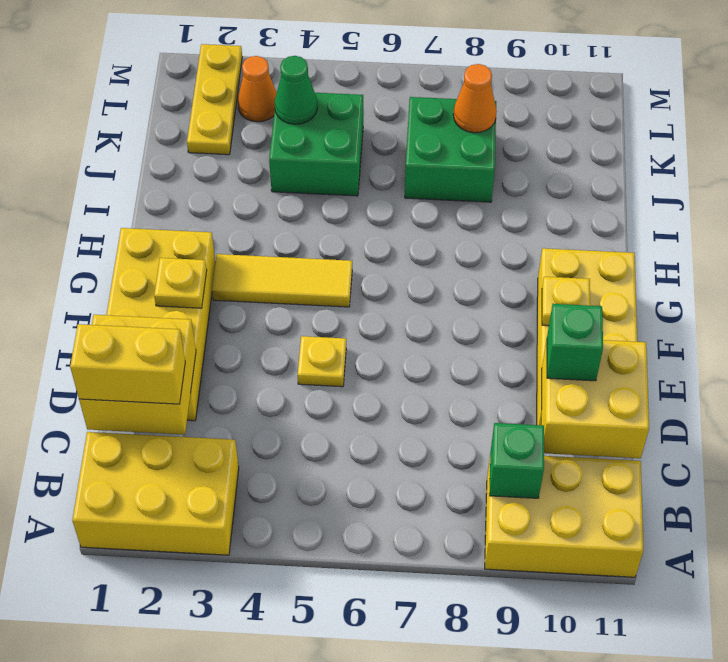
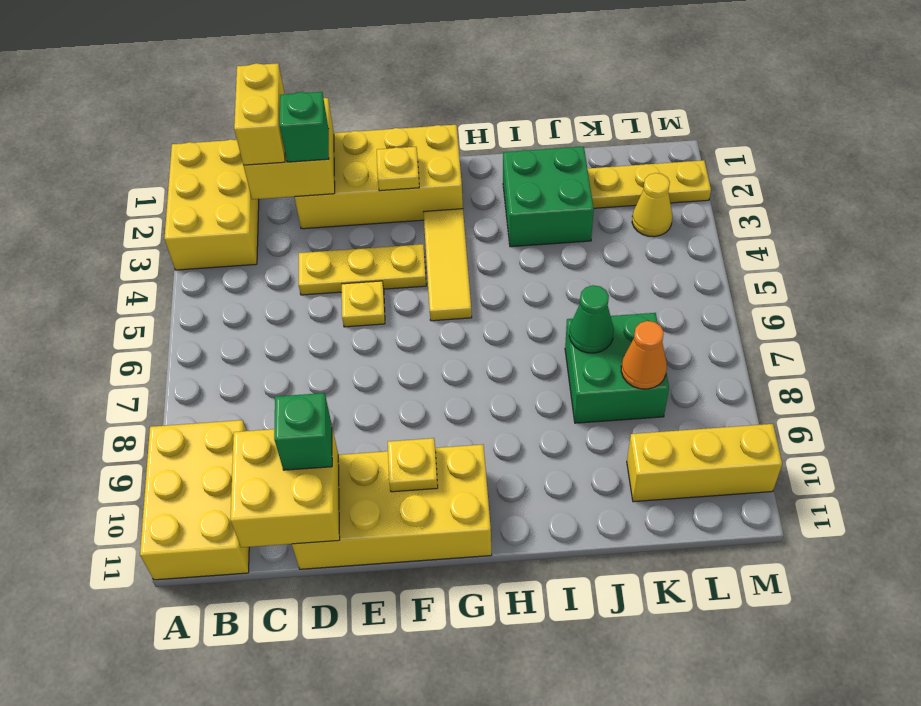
green 1x1 brick [489,423,544,498] -> green 1x1 brick moved to [280,92,329,162]
none -> yellow 1x3 plate [299,244,426,295]
green 2x2 brick [269,93,363,196] -> green 2x2 brick moved to [503,146,594,247]
green 1x1 cone [275,56,317,124] -> green 1x1 cone moved to [569,285,614,353]
none -> yellow 1x3 brick [627,424,782,502]
orange 1x1 cone [238,56,277,122] -> yellow 1x1 cone [632,173,672,237]

